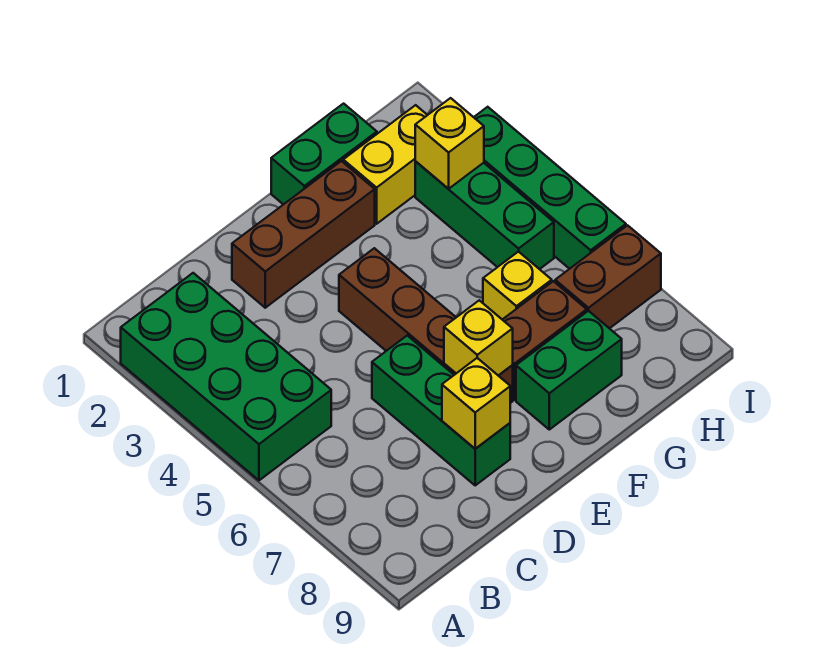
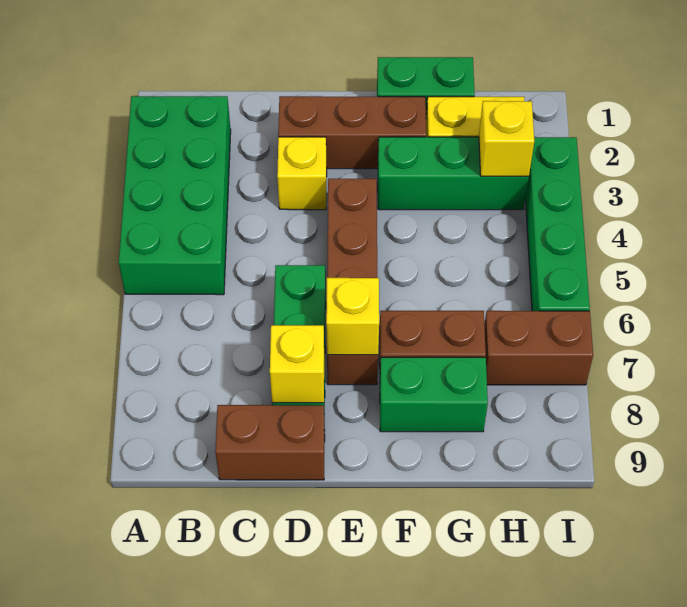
none -> brown 1x2 brick [215,405,325,480]
yellow 1x1 brick [483,251,552,319] -> yellow 1x1 brick moved to [277,137,327,210]
green 1x3 brick [415,161,554,269] -> green 1x3 brick turned to [378,137,529,210]

